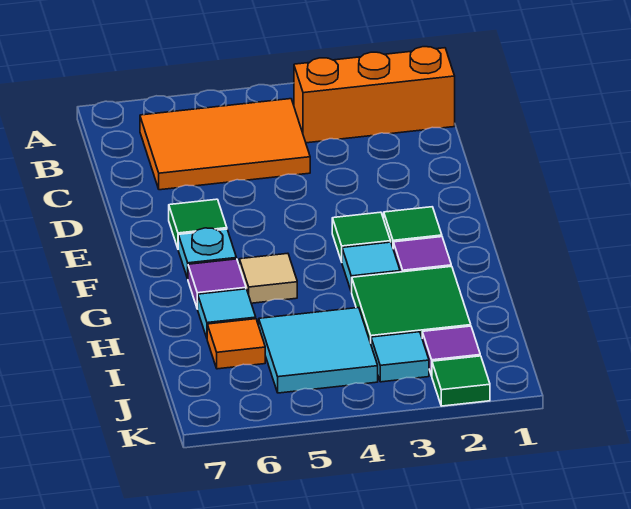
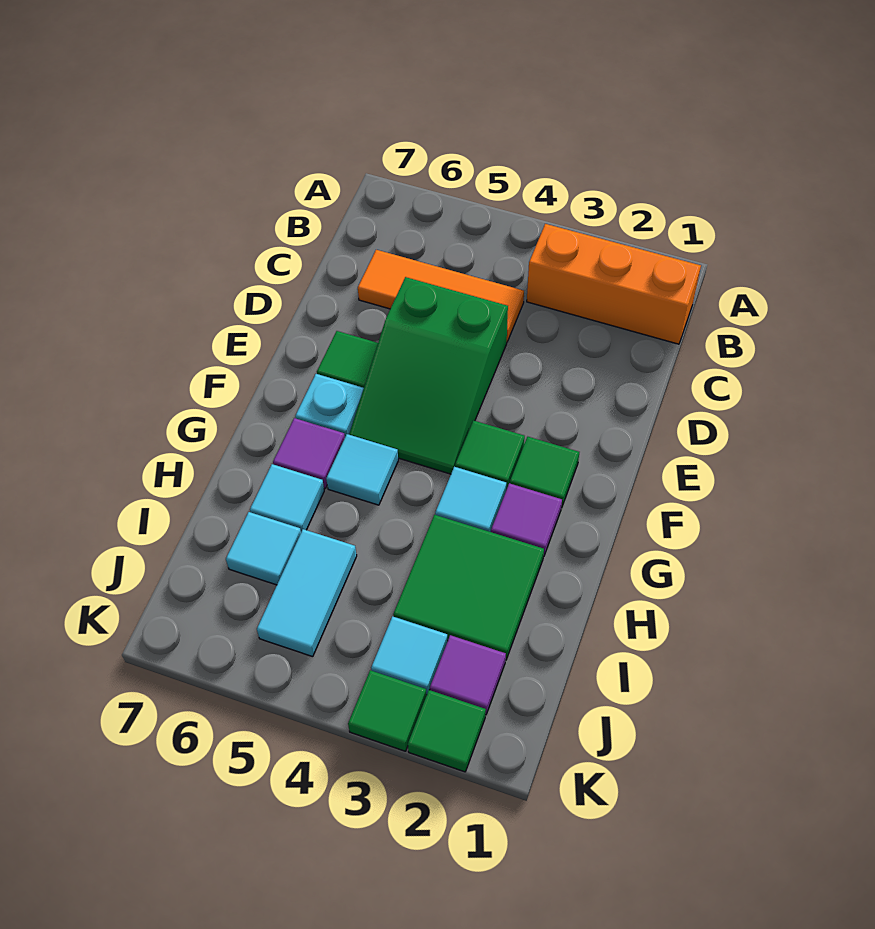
orange 2x3 tile [140,99,310,190] -> orange 1x3 tile [358,250,524,342]
none -> green 2x3 slope [349,277,508,474]
tan 1x1 tile [239,253,297,303] -> cyan 1x1 tile [326,434,398,505]
cyan 2x2 tile [259,308,378,393] -> cyan 1x2 tile [257,529,357,657]
orange 1x1 tile [207,319,265,369] -> cyan 1x1 tile [226,512,301,585]
none -> green 1x1 tile [348,670,426,751]

